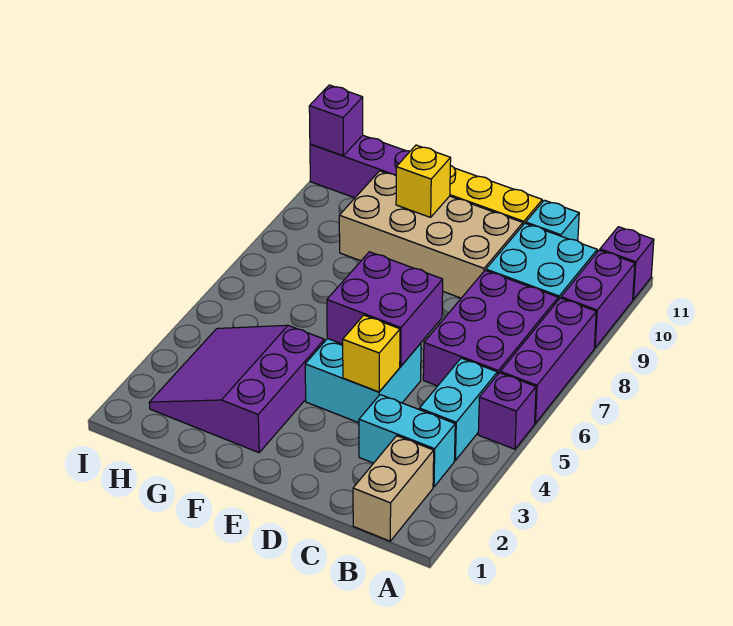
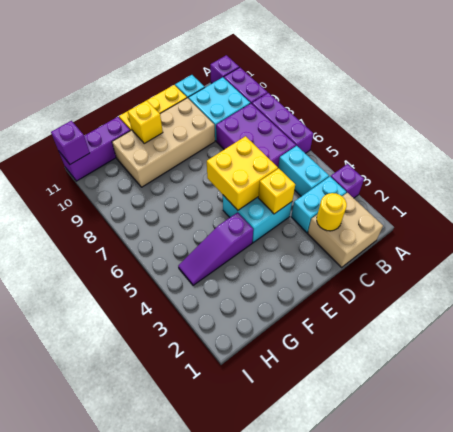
purple 1x1 brick [478,373,536,449] -> purple 1x1 brick moved to [331,164,364,198]
tan 1x2 brick [353,436,434,541] -> tan 2x2 brick [308,193,383,267]
none -> yellow 1x1 round brick [317,193,347,231]
purple 2x2 brick [327,252,443,366] -> yellow 2x2 brick [207,136,278,210]
purple 3x3 slope [149,325,324,453] -> purple 1x3 slope [178,212,253,285]

